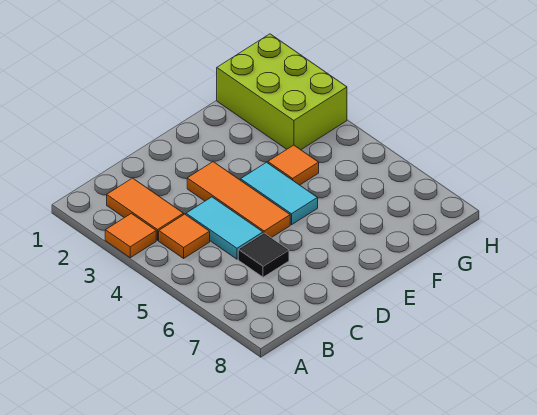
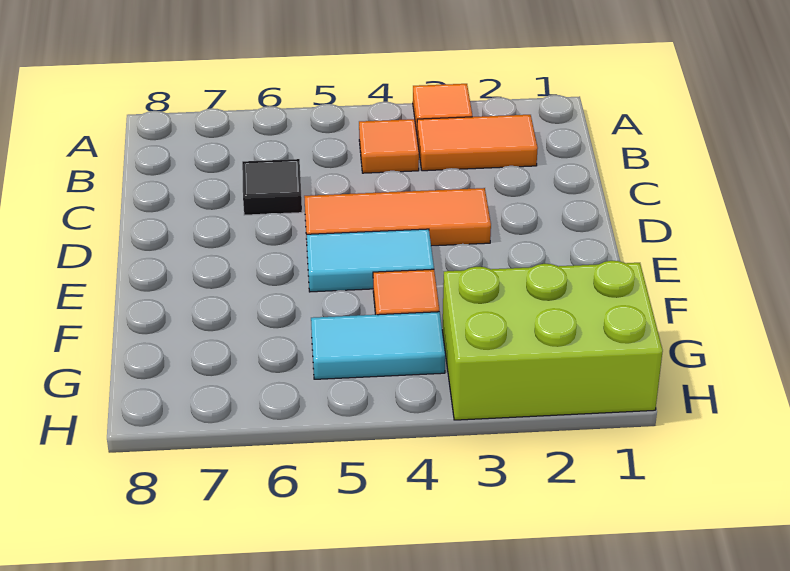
cyan 1x2 tile [186,197,263,259] -> cyan 1x2 tile moved to [311,312,445,379]

